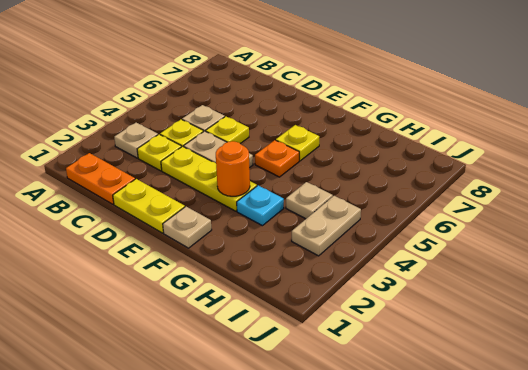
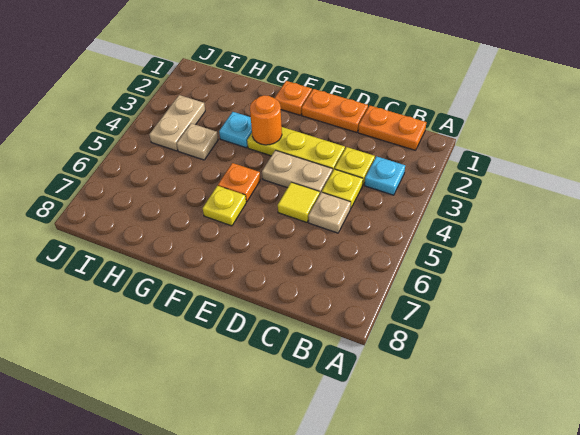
tan 1x1 plate [114,123,158,158] -> cyan 1x1 plate [365,156,405,195]
yellow 1x2 plate [113,179,185,233] -> orange 1x2 plate [302,89,368,133]
yellow 1x1 plate [206,116,249,144] -> yellow 1x1 tile [278,182,320,222]
tan 1x1 plate [163,206,212,248] -> orange 1x1 plate [275,81,312,115]

